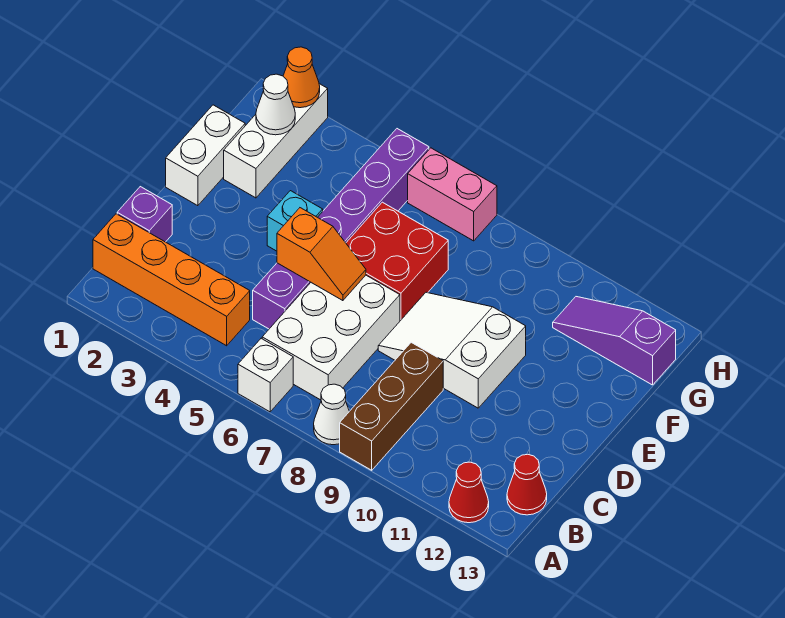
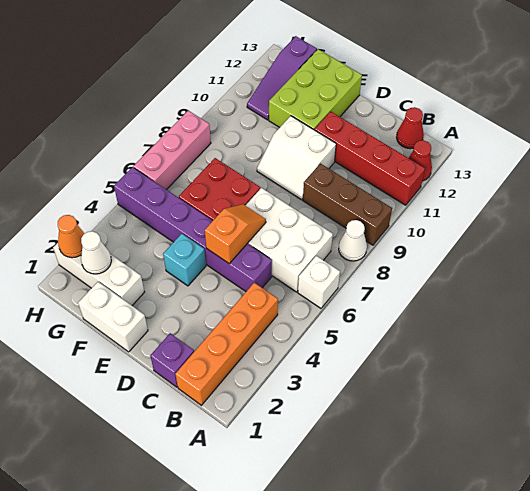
none -> red 1x4 brick [315,111,425,205]
white 2x3 slope [378,292,526,408] -> white 2x2 slope [257,116,336,200]
none -> lime 2x3 brick [269,49,362,130]
pink 1x2 brick [408,148,497,241] -> pink 1x3 brick [133,111,211,190]

